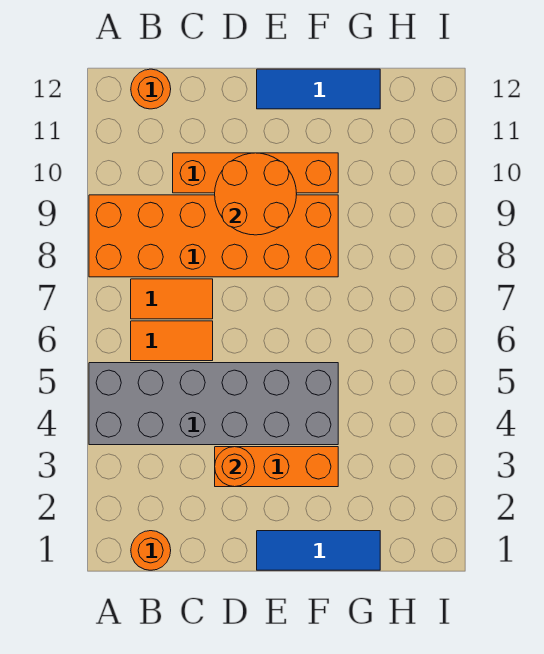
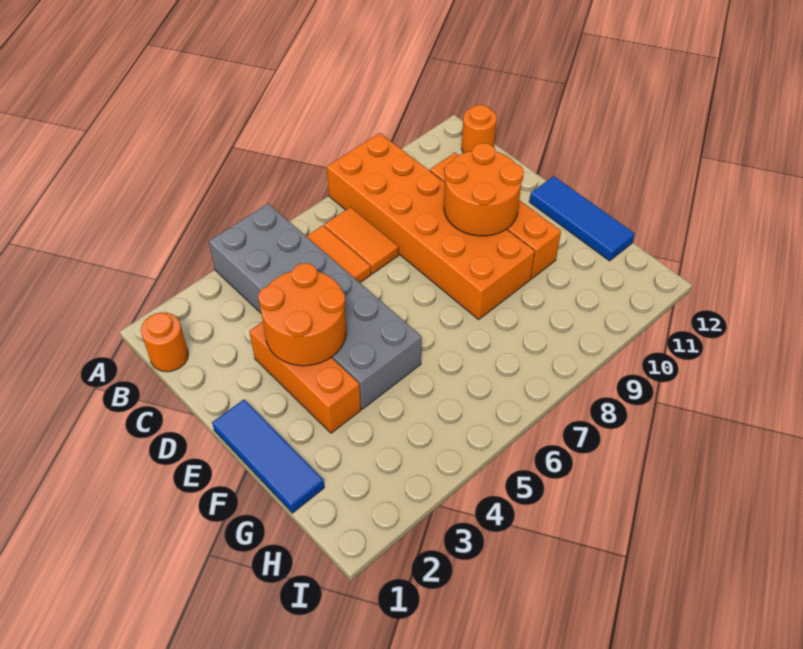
orange 1x1 round brick [215,447,255,487] -> orange 2x2 round brick [258,263,346,366]

